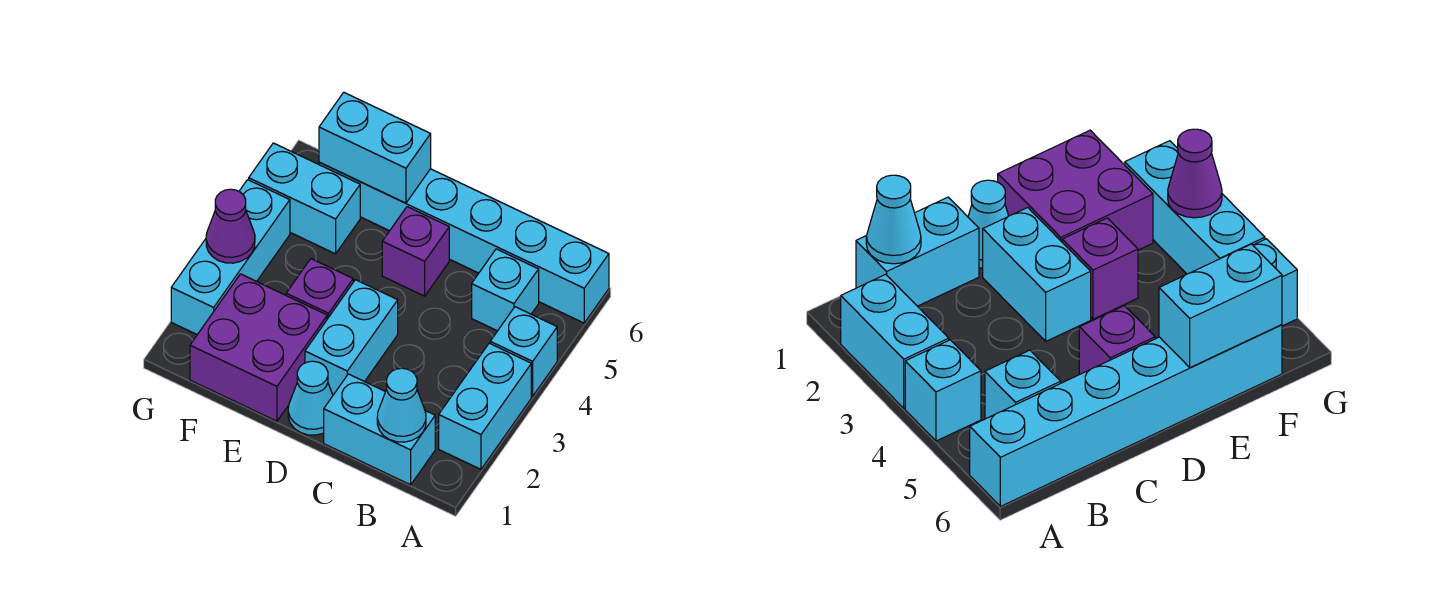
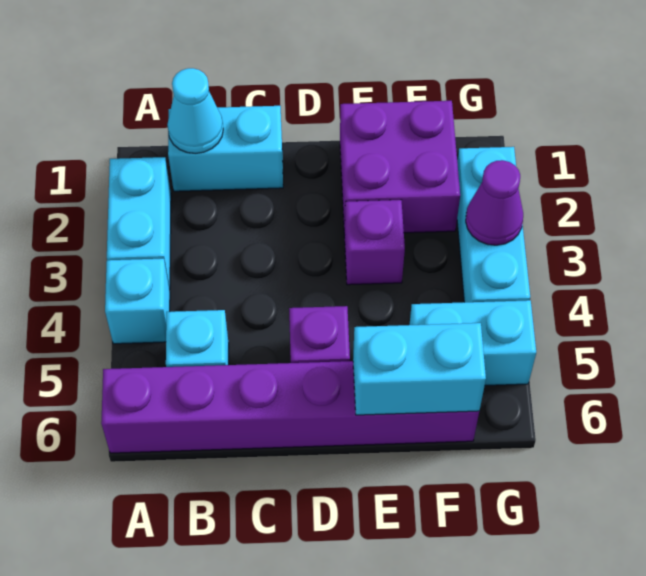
cyan 1x6 brick [319,162,609,323] -> purple 1x6 brick [101,361,479,453]
cyan 1x1 cone [288,361,333,435] -> none
cyan 1x2 brick [305,280,398,395] -> none

